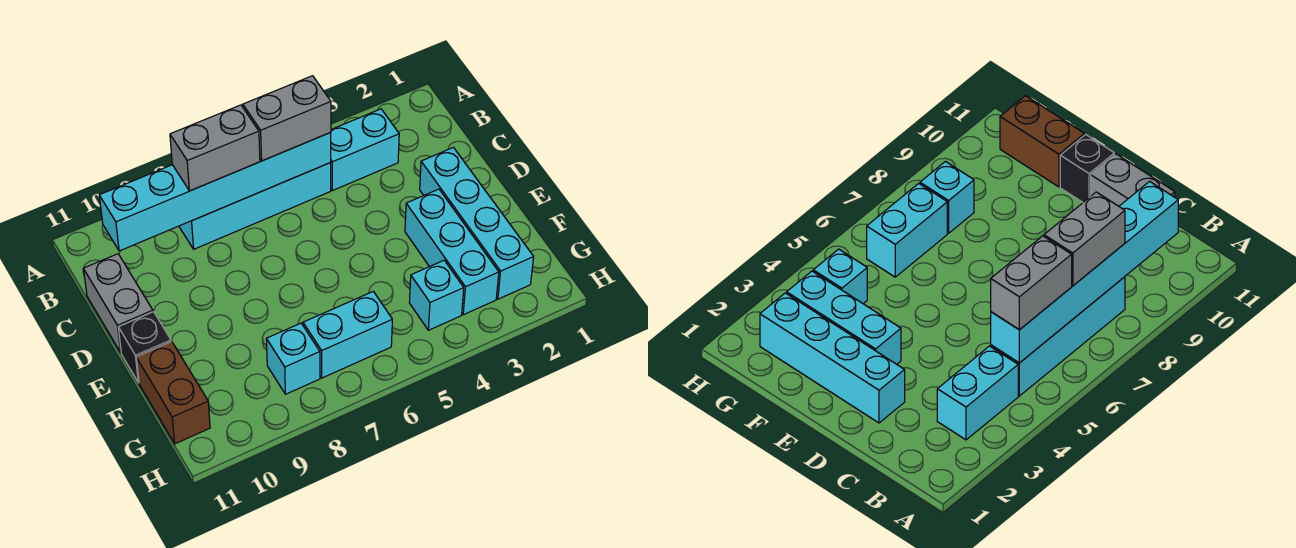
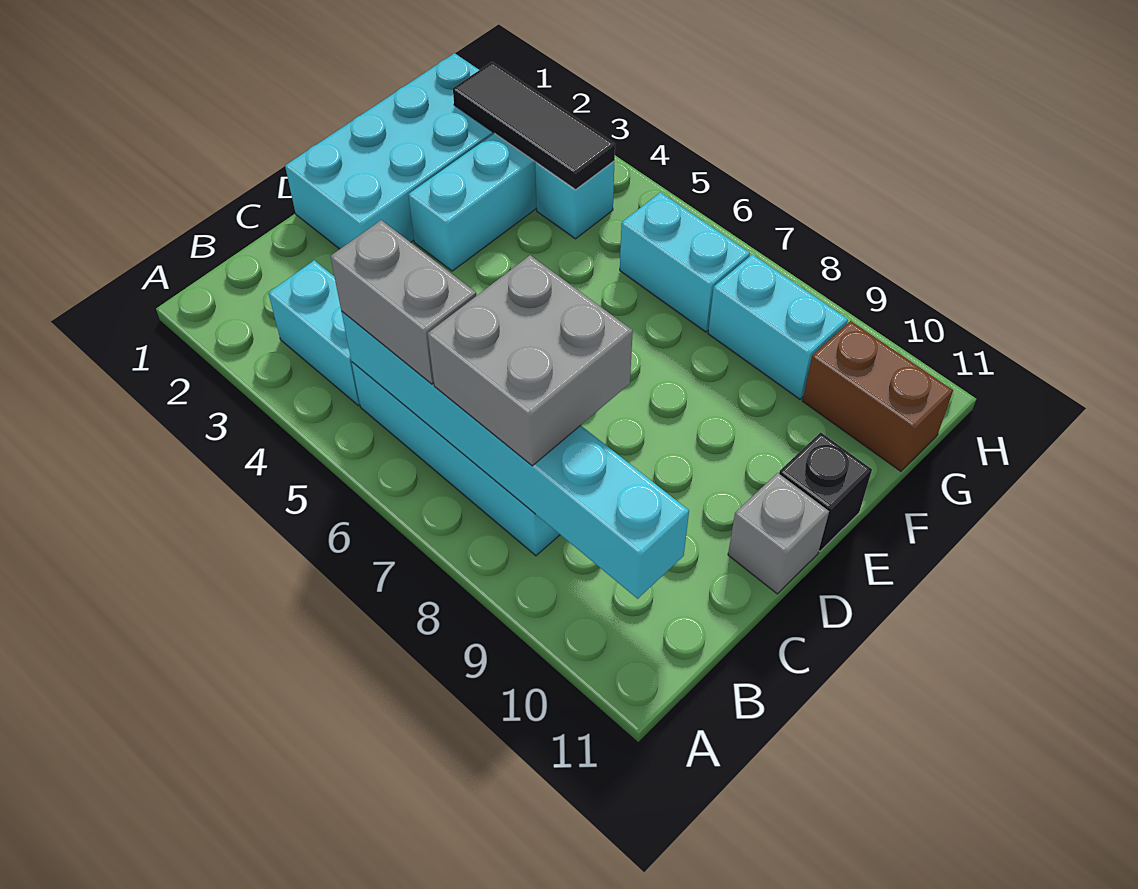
grey 1x2 brick [170,105,260,191] -> grey 2x2 brick [428,255,633,466]
grey 1x2 brick [83,254,153,352] -> grey 1x1 brick [728,473,829,594]
cyan 1x4 brick [420,147,534,299] -> cyan 2x4 brick [285,53,494,249]
brown 1x2 brick [136,342,210,444] -> brown 1x2 brick turned to [803,321,953,471]
none -> black 1x3 tile [453,62,615,190]
cyan 1x1 brick [266,323,320,394] -> cyan 1x2 brick [708,254,848,399]

